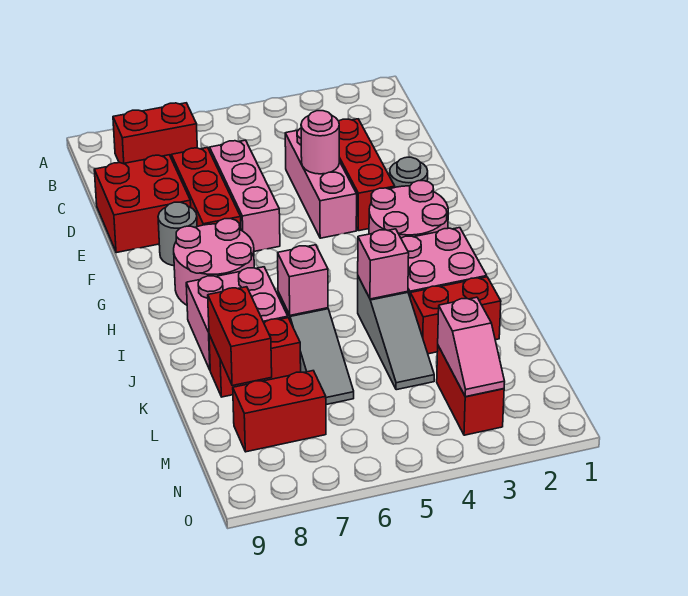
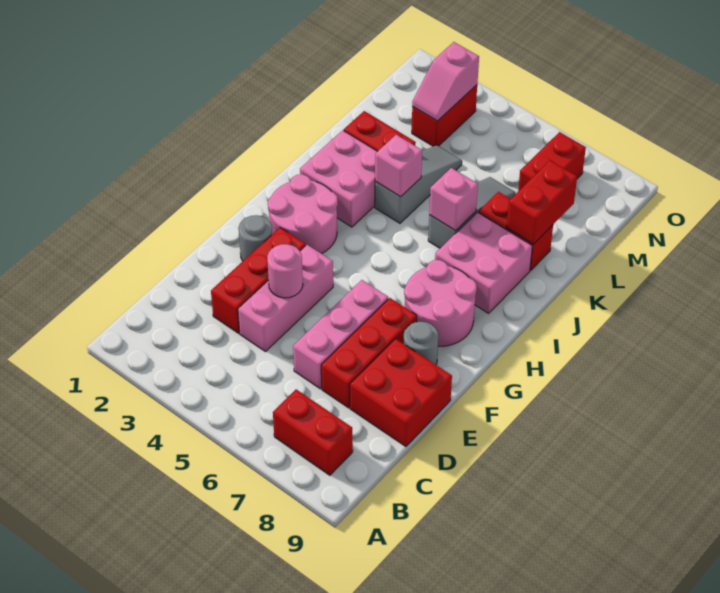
pink 1x2 slope [438,297,505,397] -> pink 1x2 slope turned to [412,42,479,121]
red 1x2 brick [233,371,326,452] -> red 1x2 brick turned to [518,132,586,191]

